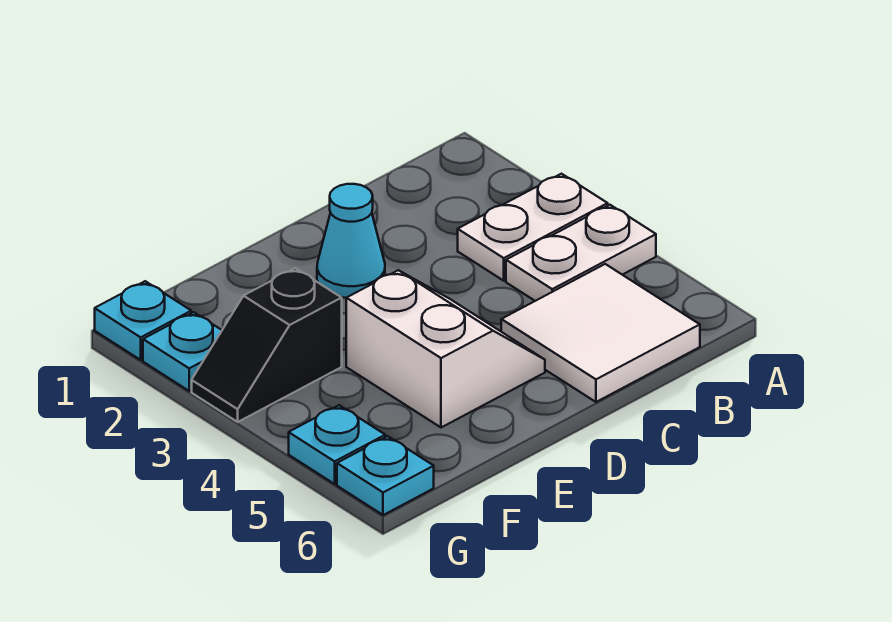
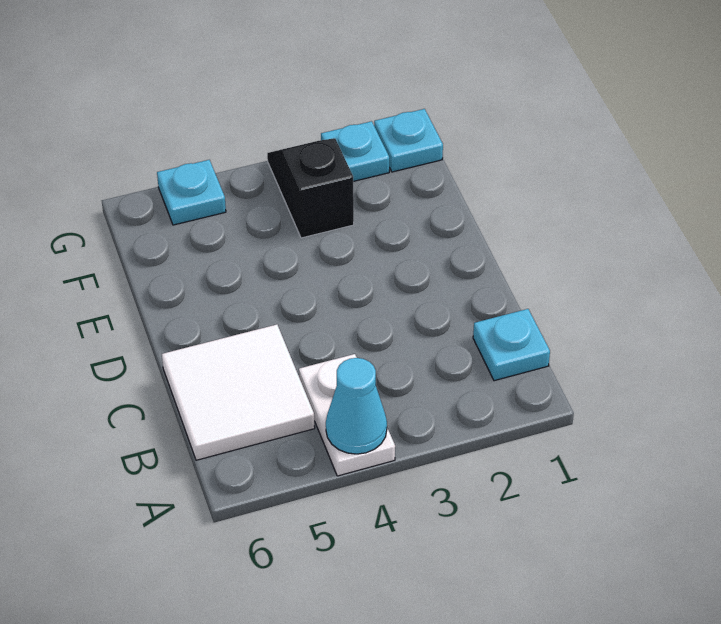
white 1x2 plate [458,174,608,281] -> none
cyan 1x1 cone [317,184,385,298] -> cyan 1x1 cone moved to [326,358,387,454]
white 2x2 slope [346,270,545,428] -> none
cyan 1x1 plate [337,436,434,515] -> cyan 1x1 plate moved to [473,309,550,381]

